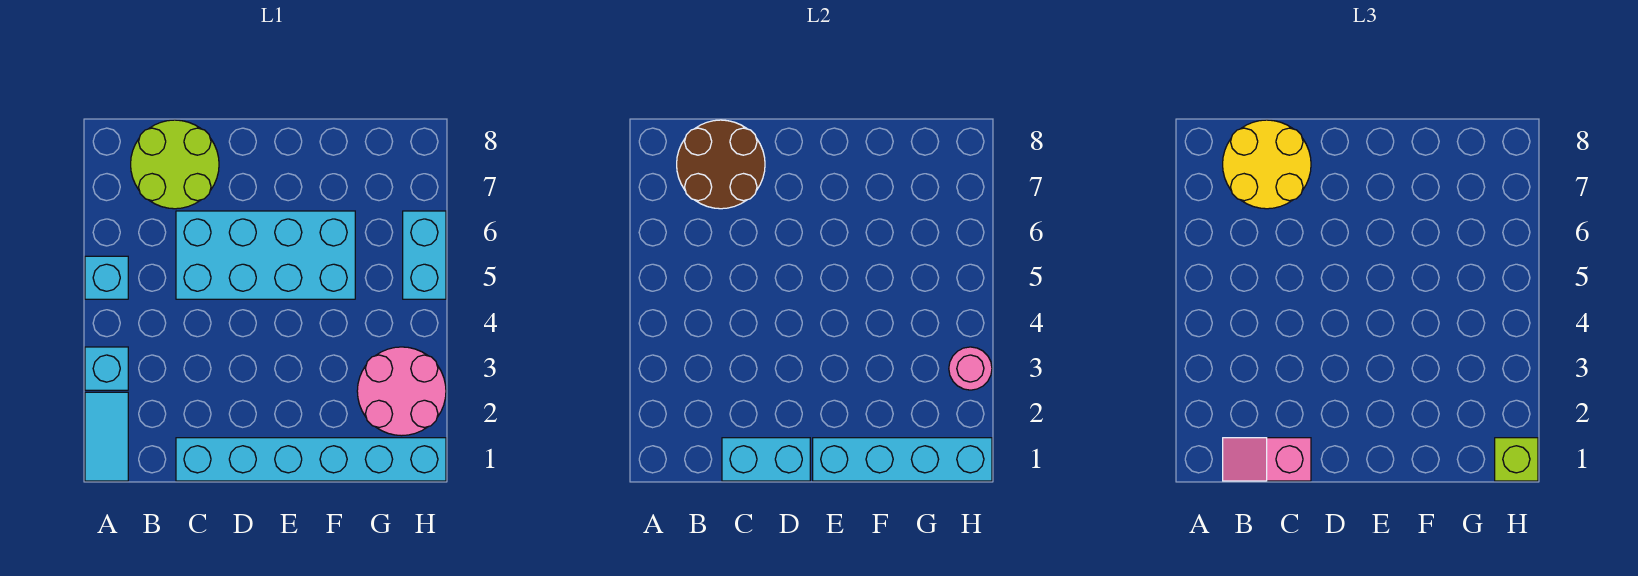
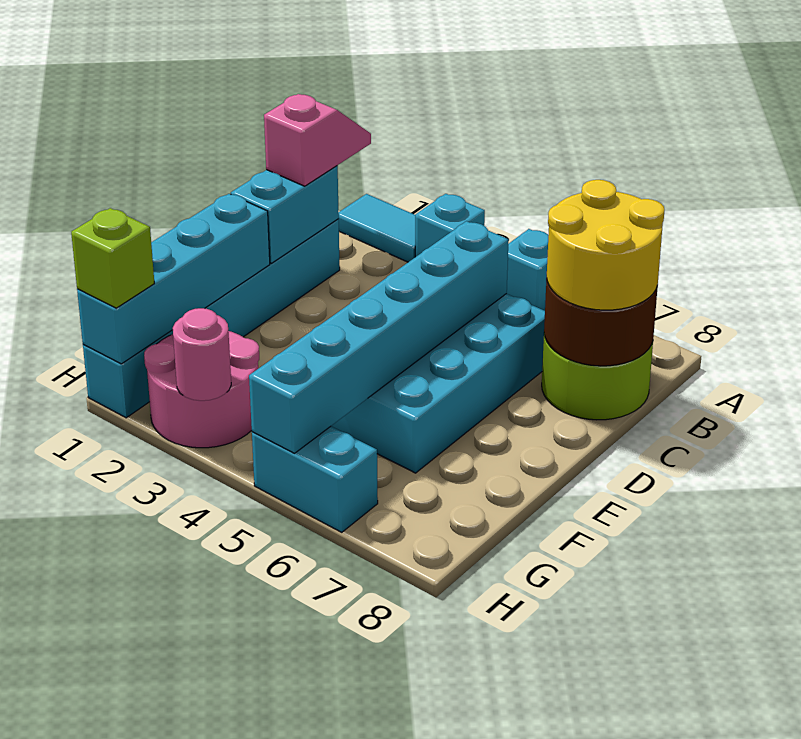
none -> cyan 1x6 brick [249,221,509,453]

